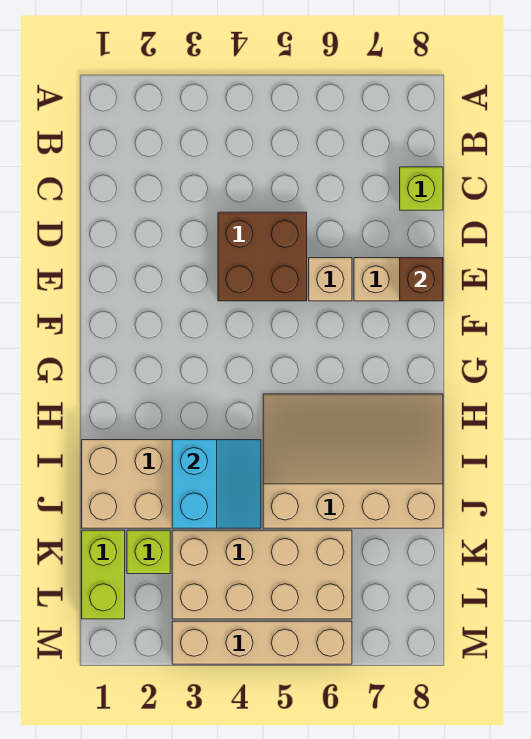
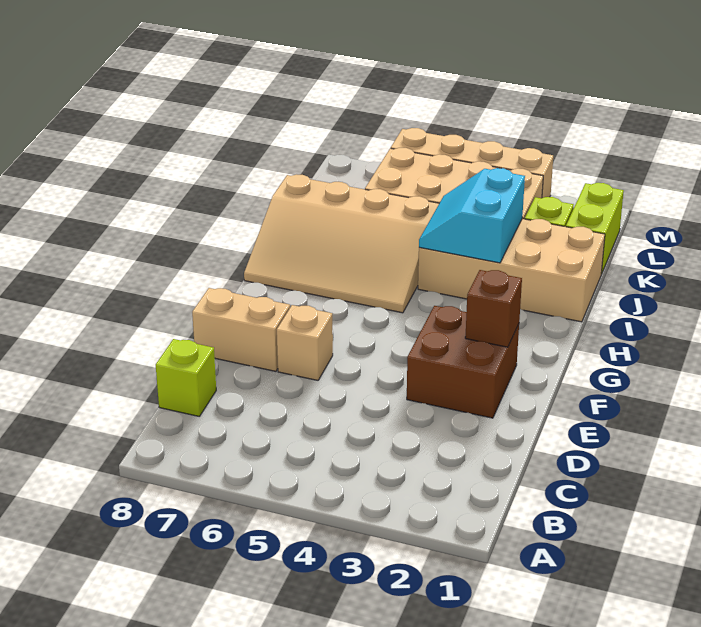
brown 2x2 brick [218,212,307,301] -> brown 2x2 brick moved to [407,306,519,418]
brown 1x1 brick [400,258,443,301] -> brown 1x1 brick moved to [465,270,522,347]

